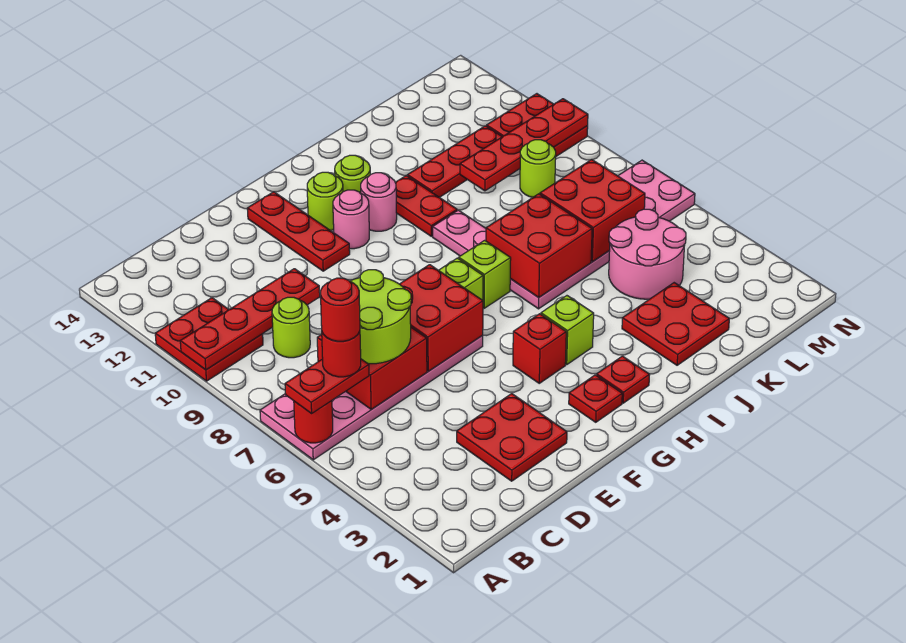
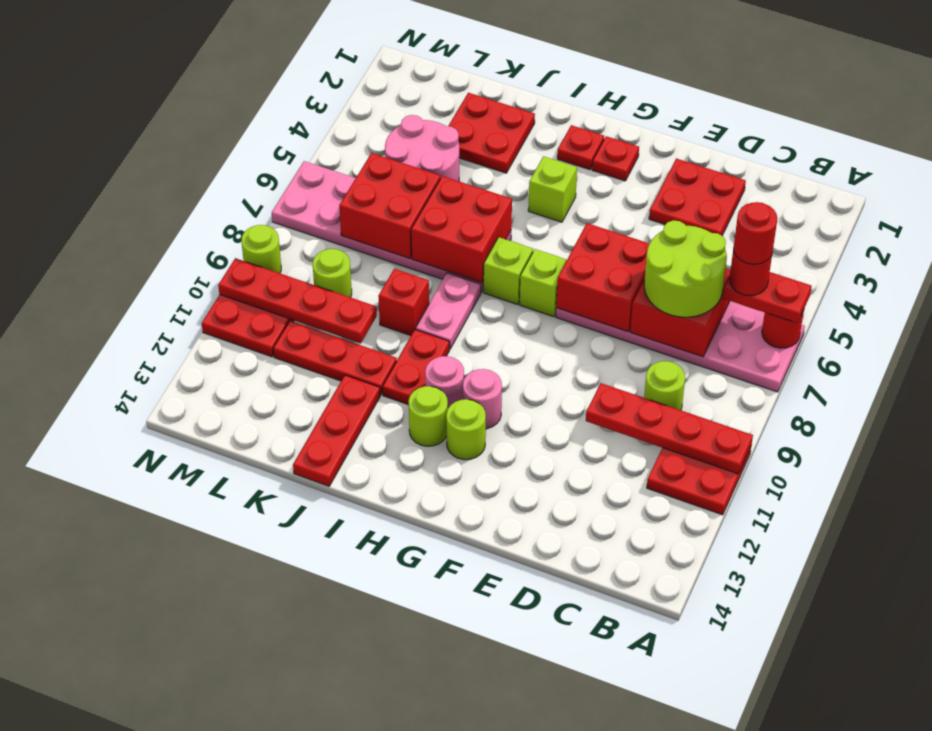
red 1x3 plate [247,192,350,271] -> red 1x3 plate moved to [293,375,380,486]
red 1x1 brick [513,314,566,383] -> red 1x1 brick moved to [378,269,429,336]
none -> lime 1x1 round brick [242,225,281,273]

